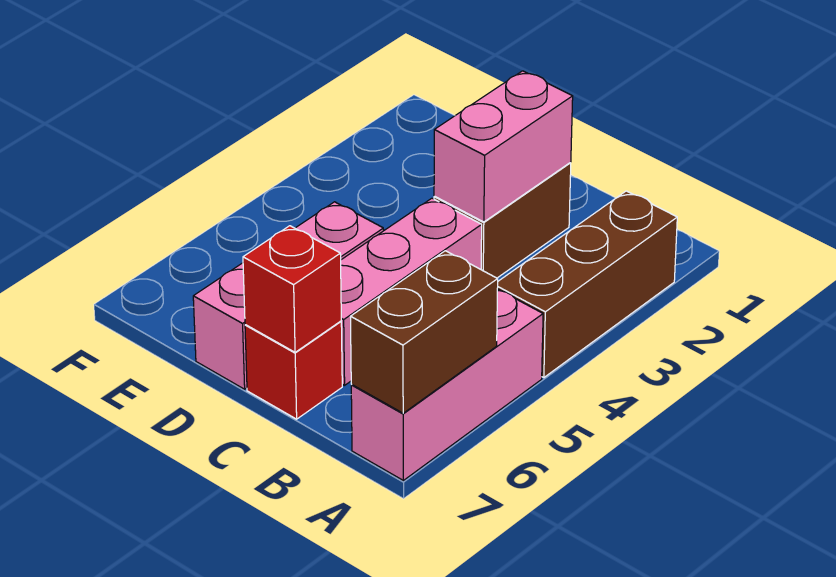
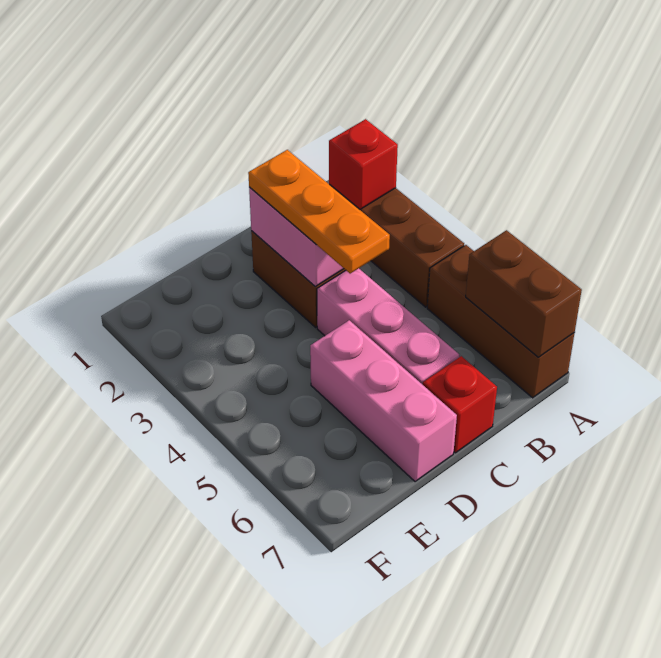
pink 1x3 brick [351,289,543,480] -> brown 1x3 brick [427,245,575,398]
none -> orange 1x3 plate [248,150,390,274]
red 1x1 brick [243,226,341,352] -> red 1x1 brick moved to [329,119,398,209]

